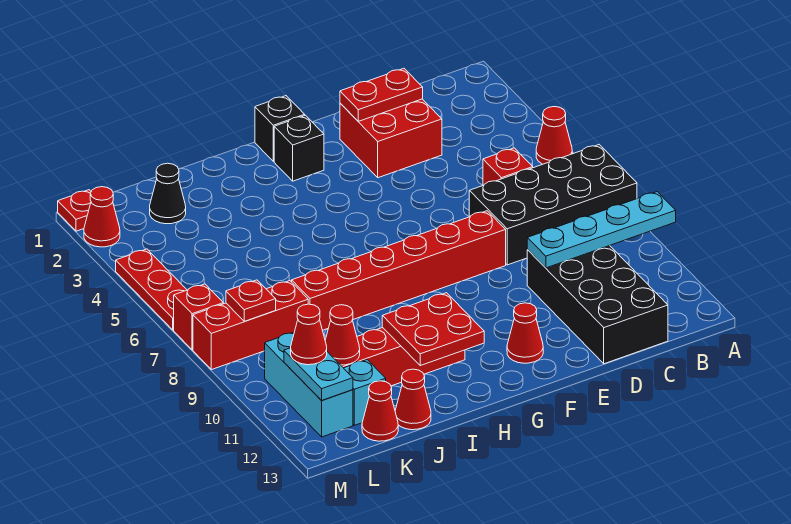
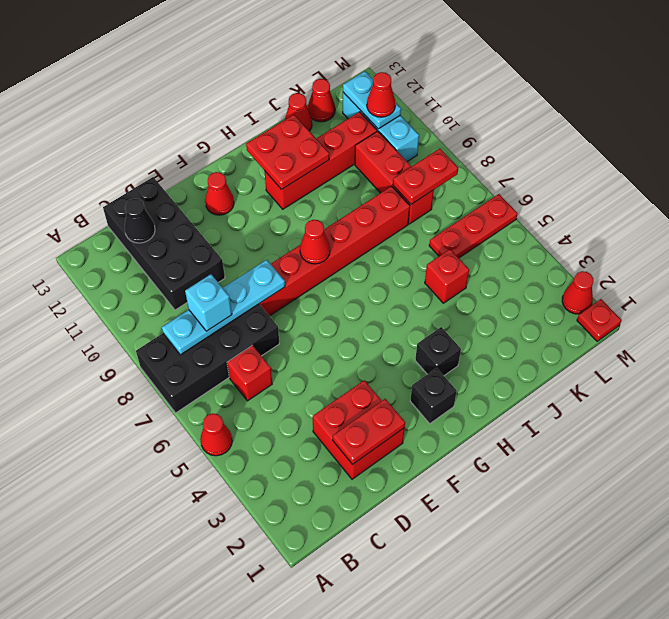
cyan 1x4 plate [527,192,676,268] -> cyan 1x4 plate moved to [162,260,285,355]
black 1x1 brick [255,96,305,161] -> black 1x1 brick moved to [415,327,461,375]
black 1x1 cone [150,163,186,224] -> black 1x1 cone moved to [124,199,155,243]
red 1x3 brick [193,281,308,370] -> red 1x3 brick turned to [355,131,434,224]
red 1x1 cone [325,305,360,365] -> red 1x1 cone moved to [300,220,330,264]
cyan 1x1 brick [344,360,386,425] -> cyan 1x1 brick moved to [185,274,232,331]
red 1x1 plate [226,280,276,321] -> red 1x2 plate [393,149,458,204]
red 1x3 plate [116,249,187,330] -> red 1x3 plate turned to [429,194,518,258]
red 1x1 brick [174,284,223,350] -> red 1x1 brick moved to [425,249,469,303]

